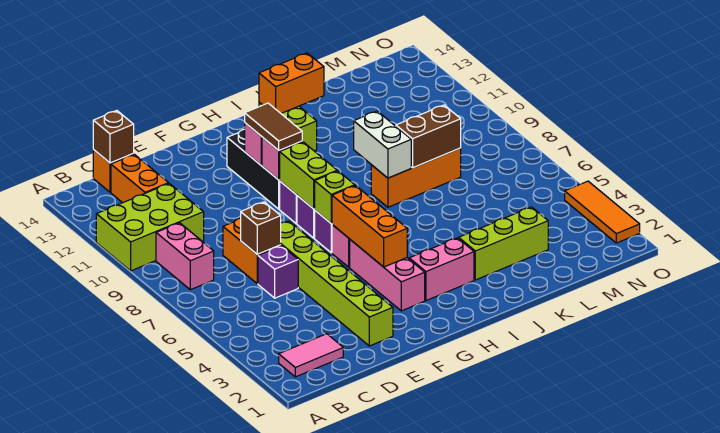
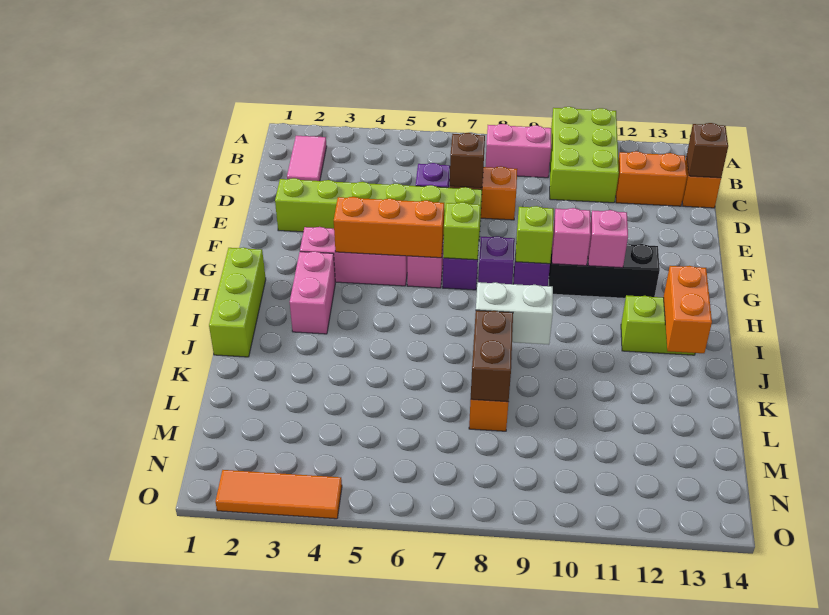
lime 1x2 brick [280,142,337,209] -> lime 1x1 brick [516,206,554,264]
brown 1x2 tile [245,103,302,150] -> none
lime 1x3 brick [459,207,548,280] -> lime 1x3 brick moved to [209,248,266,357]

